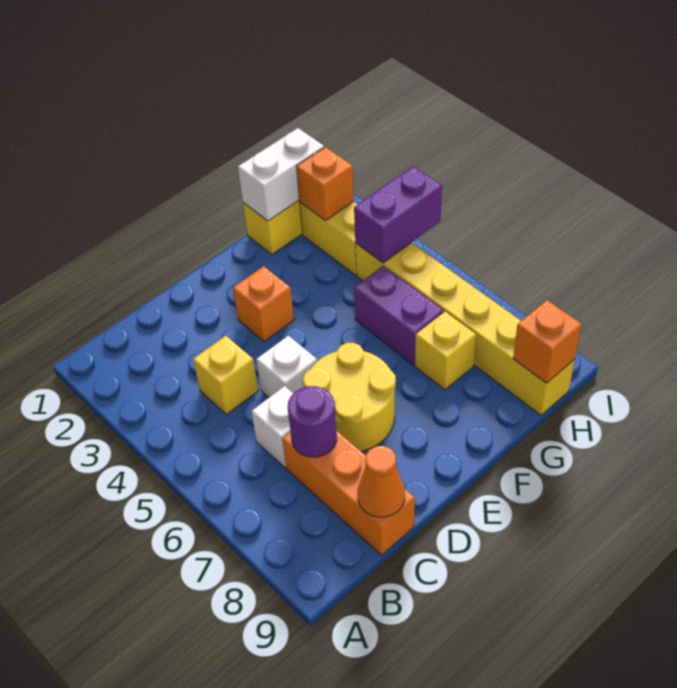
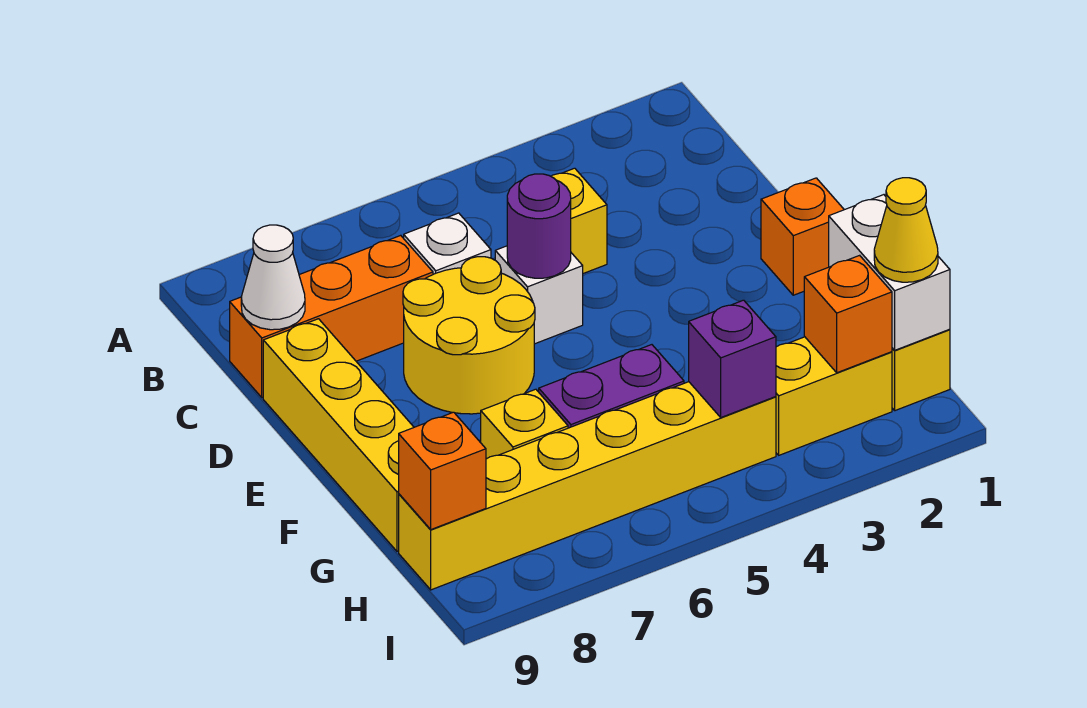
purple 1x1 round brick [288,386,337,457] -> purple 1x1 round brick moved to [507,174,571,278]
orange 1x1 cone [358,446,405,517] -> white 1x1 cone [241,225,305,330]
none -> yellow 1x4 brick [263,319,414,551]
orange 1x1 brick [233,266,294,342] -> orange 1x1 brick moved to [761,178,844,295]
none -> yellow 1x1 cone [874,178,938,282]
purple 1x2 brick [354,166,442,263] -> purple 1x1 brick [689,300,776,417]

